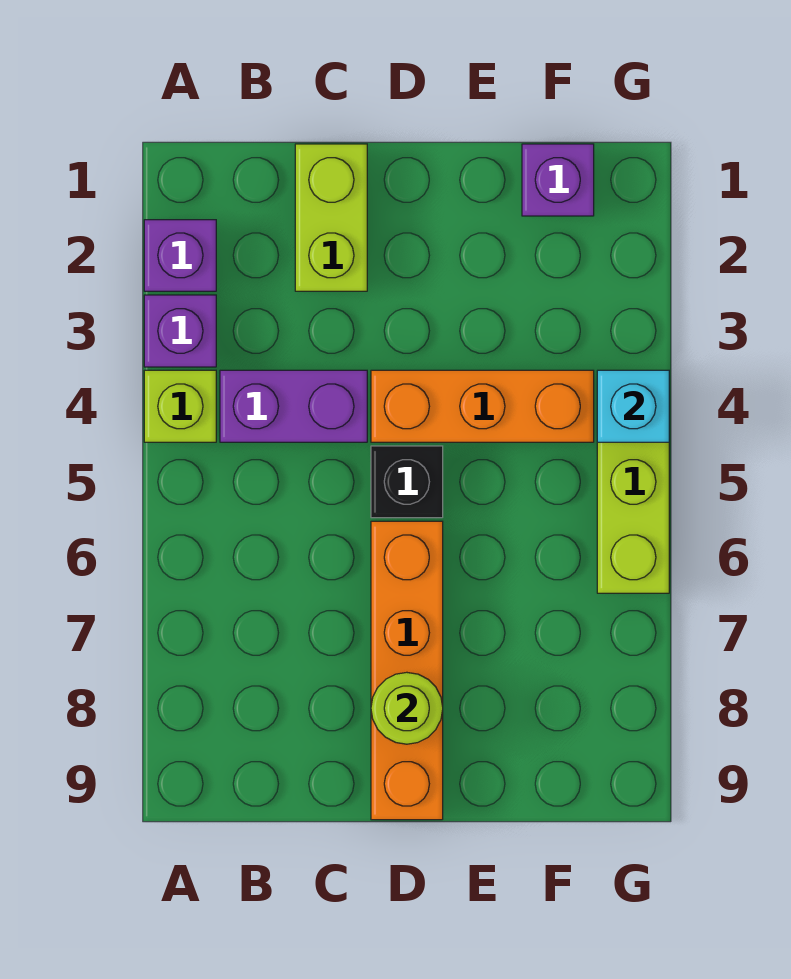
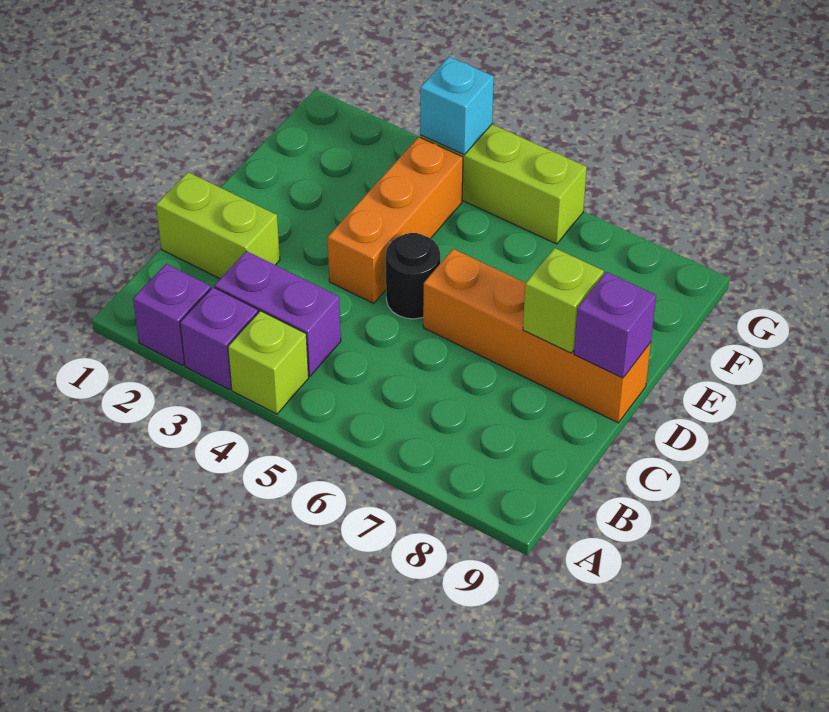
purple 1x2 brick [220,370,367,442] -> purple 1x2 brick turned to [214,251,341,376]
black 1x1 brick [371,446,443,518] -> black 1x1 round brick [386,233,440,319]
lime 1x1 round brick [371,672,443,744] -> lime 1x1 brick [523,248,604,353]
purple 1x1 brick [522,144,594,216] -> purple 1x1 brick moved to [574,272,656,378]

